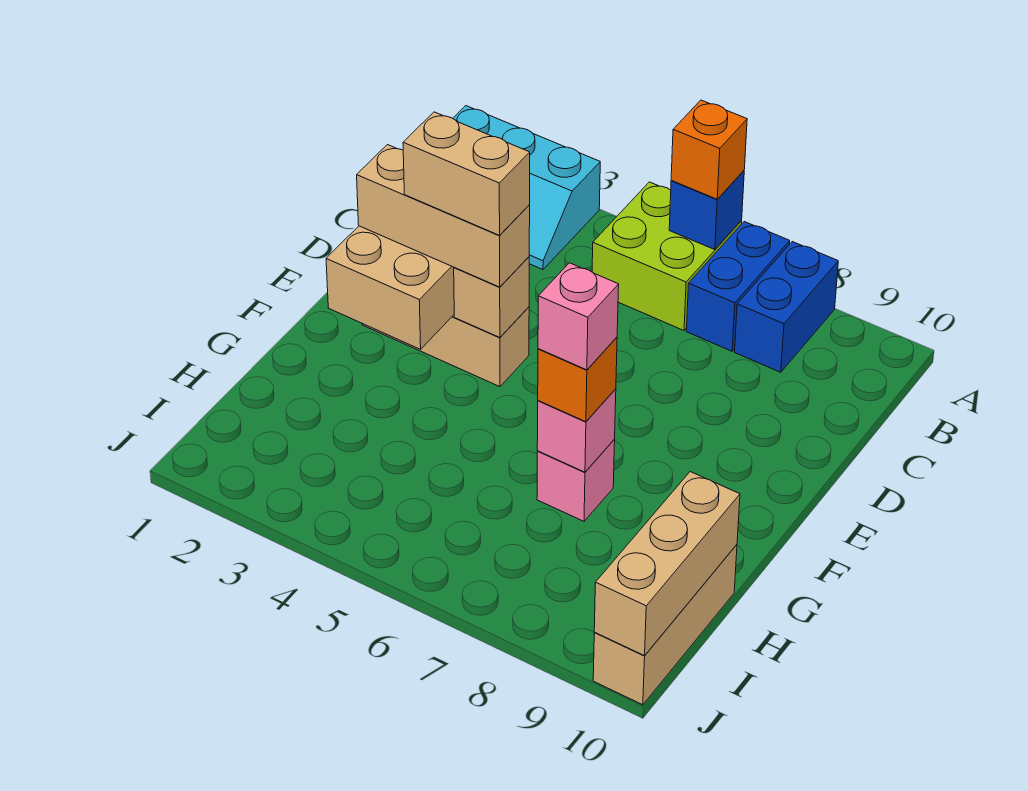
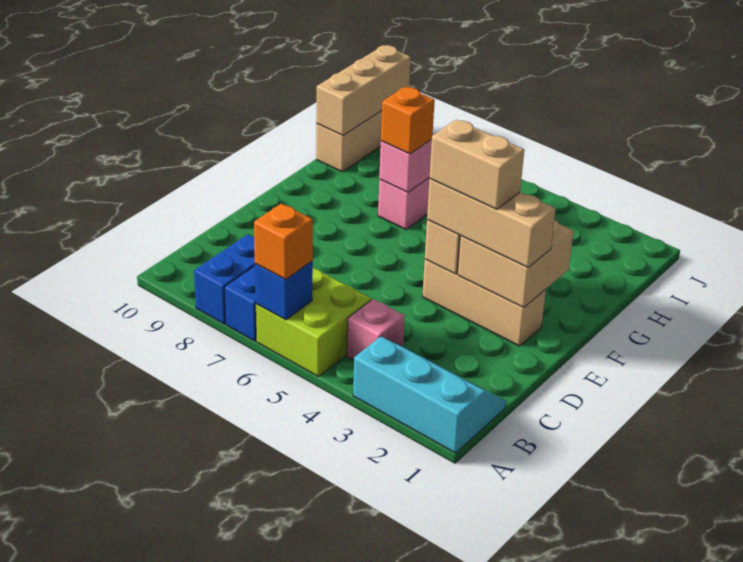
pink 1x1 brick [538,263,619,370] -> pink 1x1 brick moved to [347,299,405,360]

